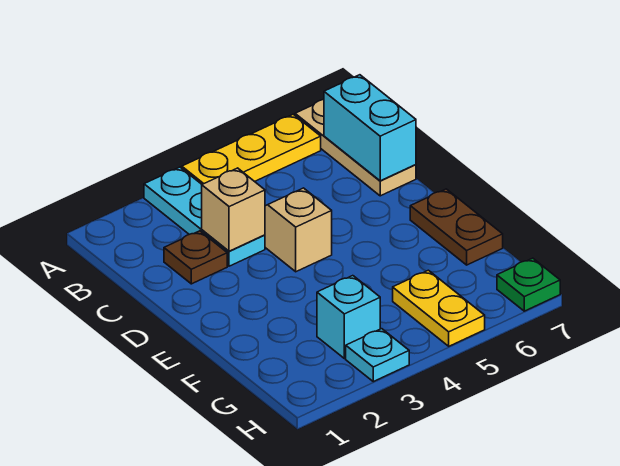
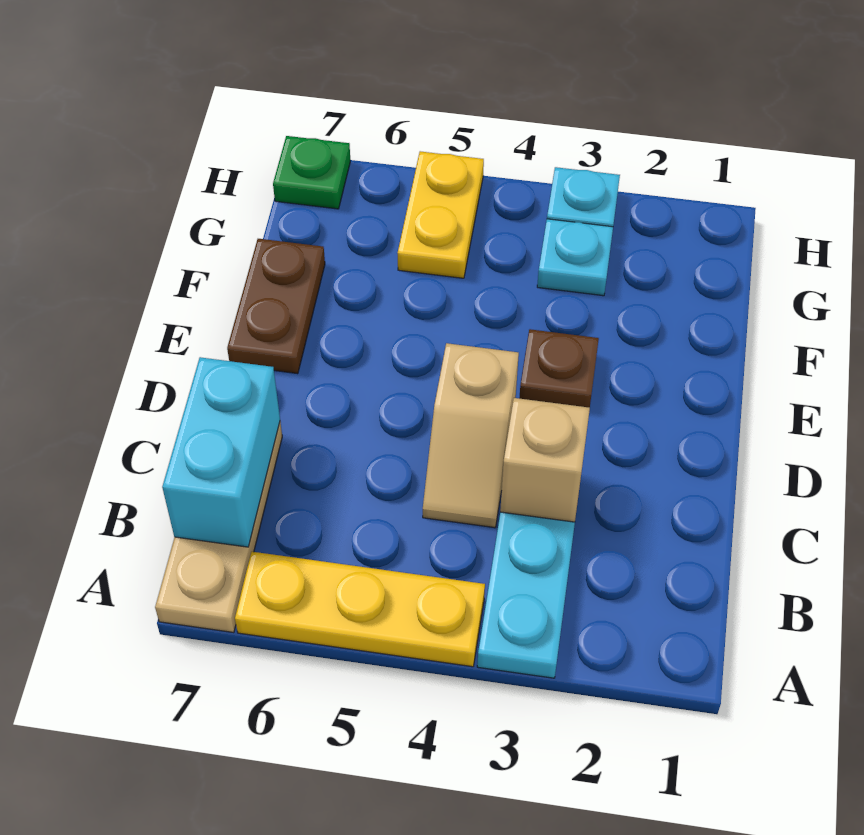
brown 1x1 plate [164,231,227,284] -> brown 1x1 plate moved to [519,329,599,408]
cyan 1x1 brick [317,276,380,359] -> cyan 1x1 plate [537,219,613,296]

